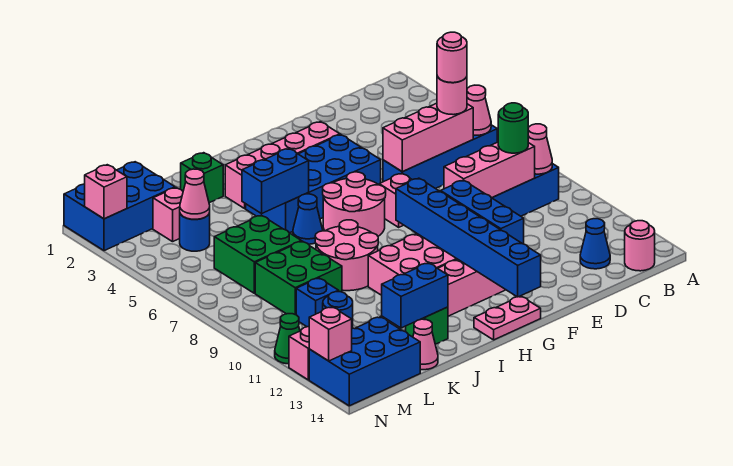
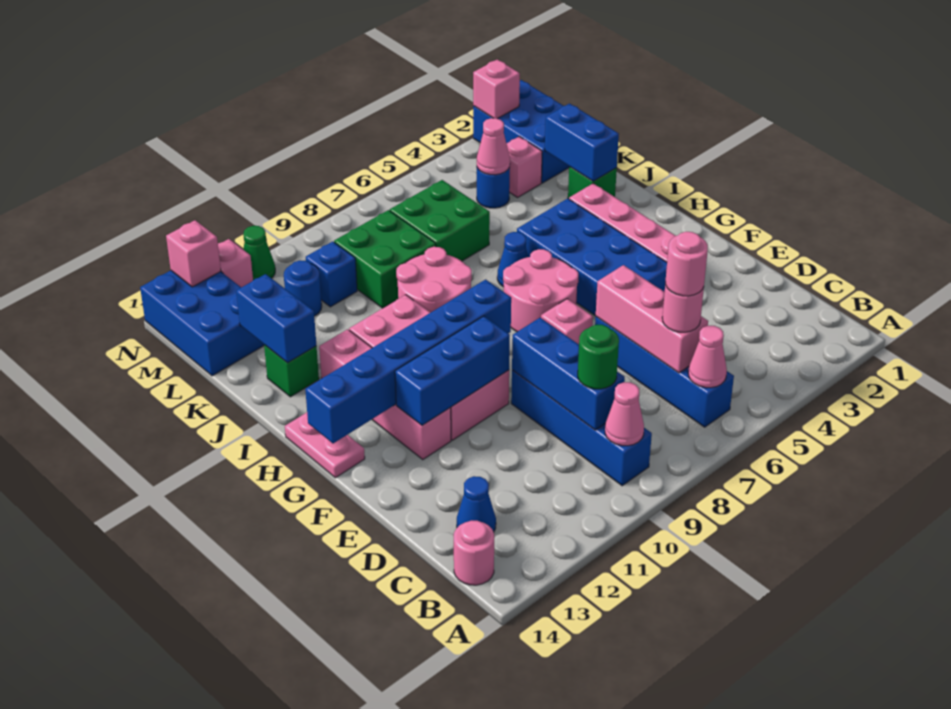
pink 1x3 brick [444,142,535,198] -> blue 1x3 brick [512,318,625,430]
blue 1x2 brick [242,149,309,213] -> blue 1x2 brick moved to [545,104,619,181]
pink 1x1 cone [413,319,438,370] -> none

